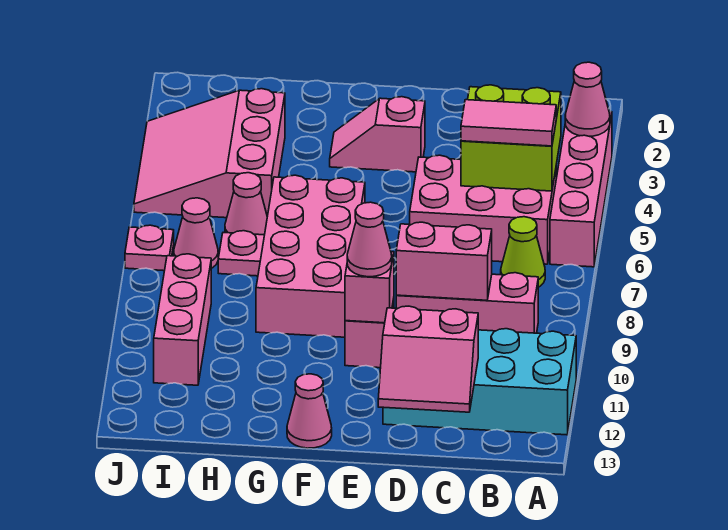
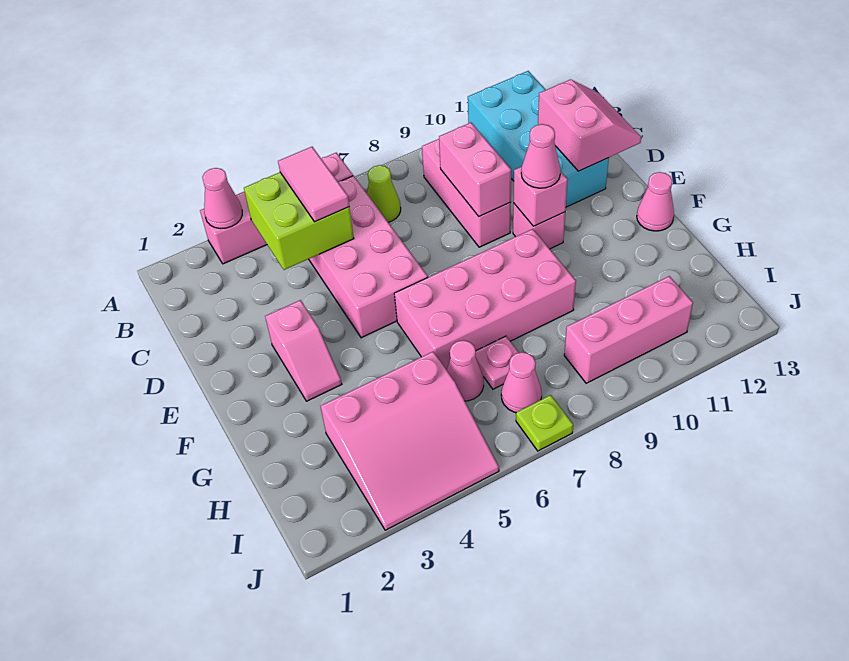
pink 2x3 brick [410,155,556,264] -> pink 2x4 brick [309,176,428,338]
pink 1x1 plate [125,225,174,271] -> lime 1x1 plate [516,395,573,451]

